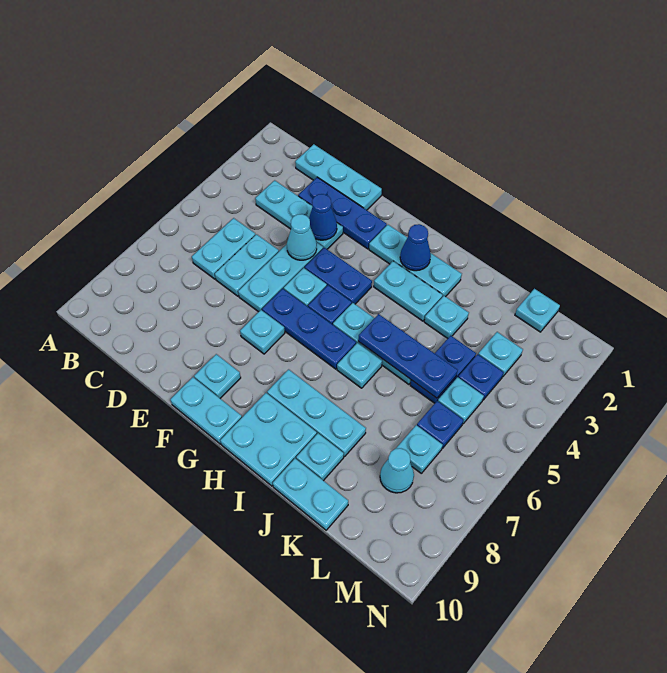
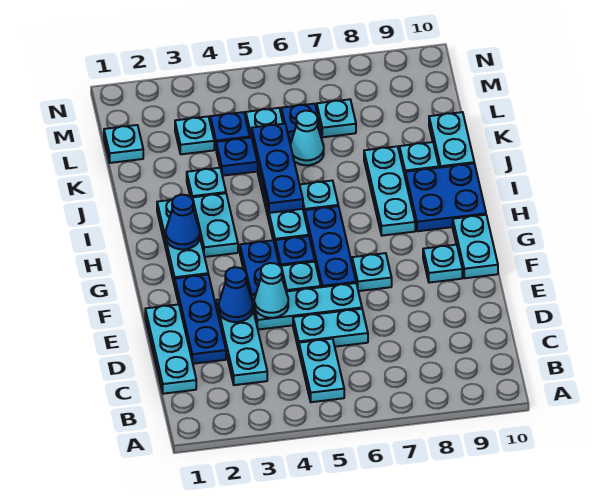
cyan 1x2 plate [192,218,255,279] -> cyan 1x2 plate turned to [299,339,344,402]
cyan 2x2 plate [220,393,317,486] -> blue 2x2 plate [405,163,486,231]
cyan 1x1 cone [380,448,414,493] -> cyan 1x1 cone moved to [290,111,324,165]

